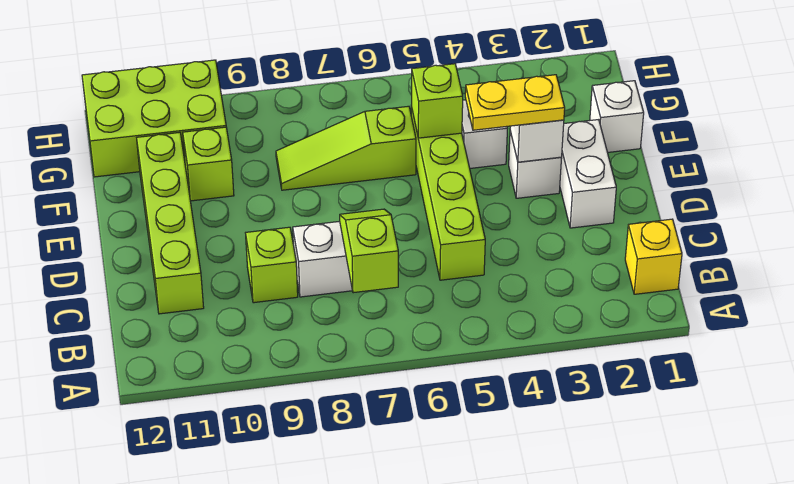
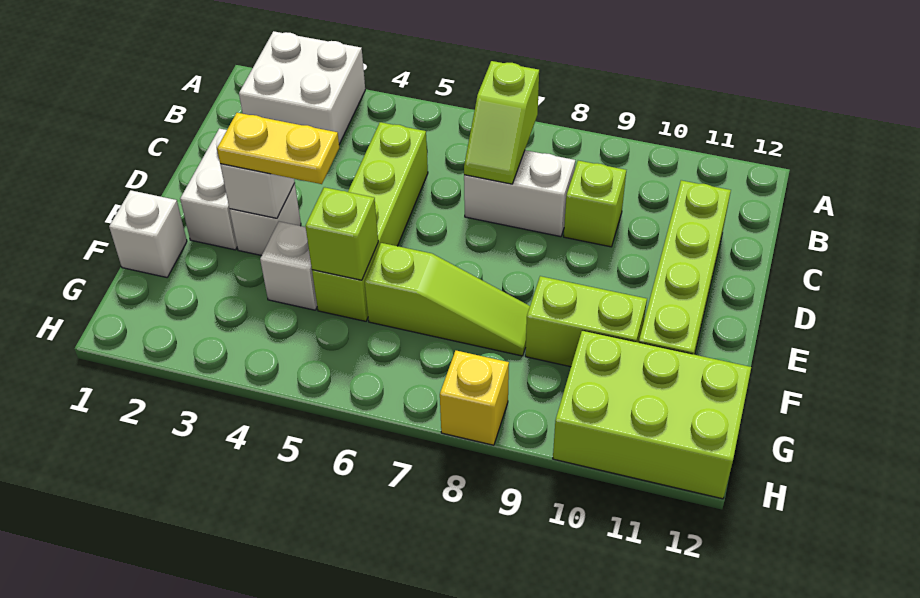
none -> white 2x2 brick [239,31,365,144]
yellow 1x1 brick [625,219,682,294] -> yellow 1x1 brick moved to [440,351,509,445]
lime 1x1 brick [183,127,234,201] -> lime 1x2 brick [525,276,647,367]

